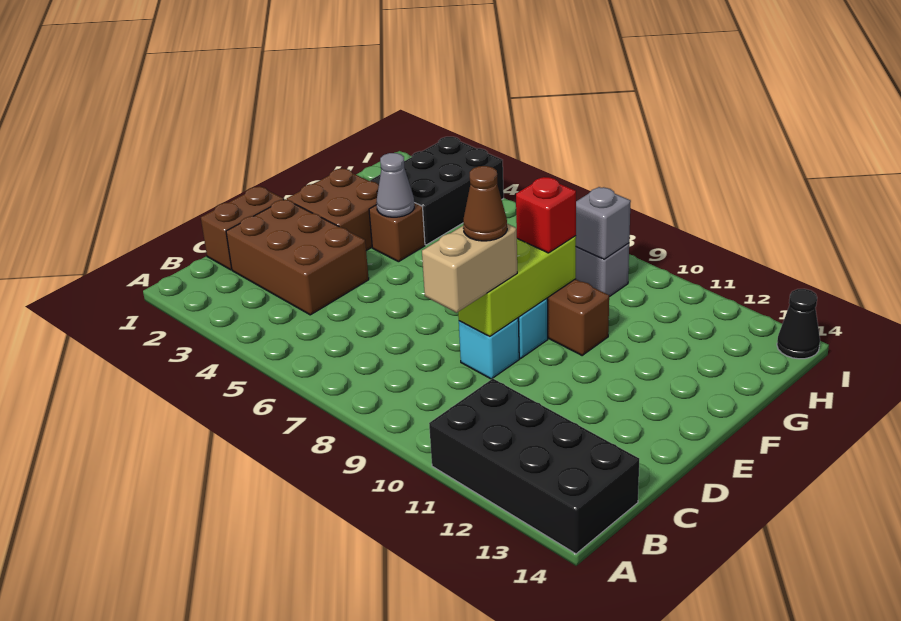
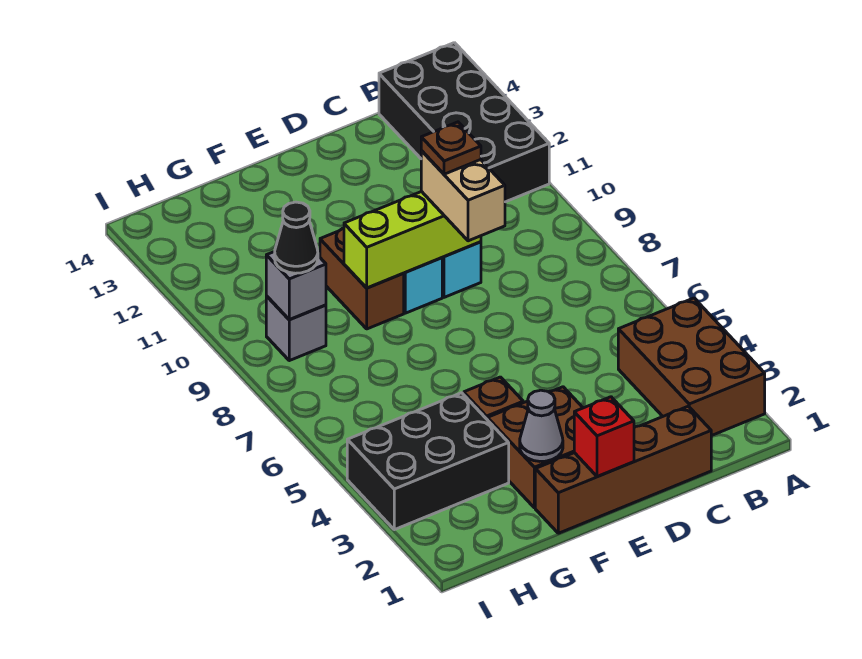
brown 1x2 brick [201,186,284,270] -> brown 1x4 brick [535,406,711,533]
brown 2x3 brick [226,199,369,315] -> brown 2x3 brick moved to [618,298,765,436]
tan 1x2 brick [422,224,517,313] -> tan 1x2 brick turned to [421,151,505,241]
brown 1x1 cone [463,166,507,241] -> brown 1x1 plate [421,122,481,174]
grey 1x1 cone [376,153,414,217] -> grey 1x1 cone moved to [520,390,563,461]
red 1x1 brick [516,177,576,253] -> red 1x1 brick moved to [574,397,634,476]
black 1x1 cone [777,289,820,359] -> black 1x1 cone moved to [275,202,318,273]

